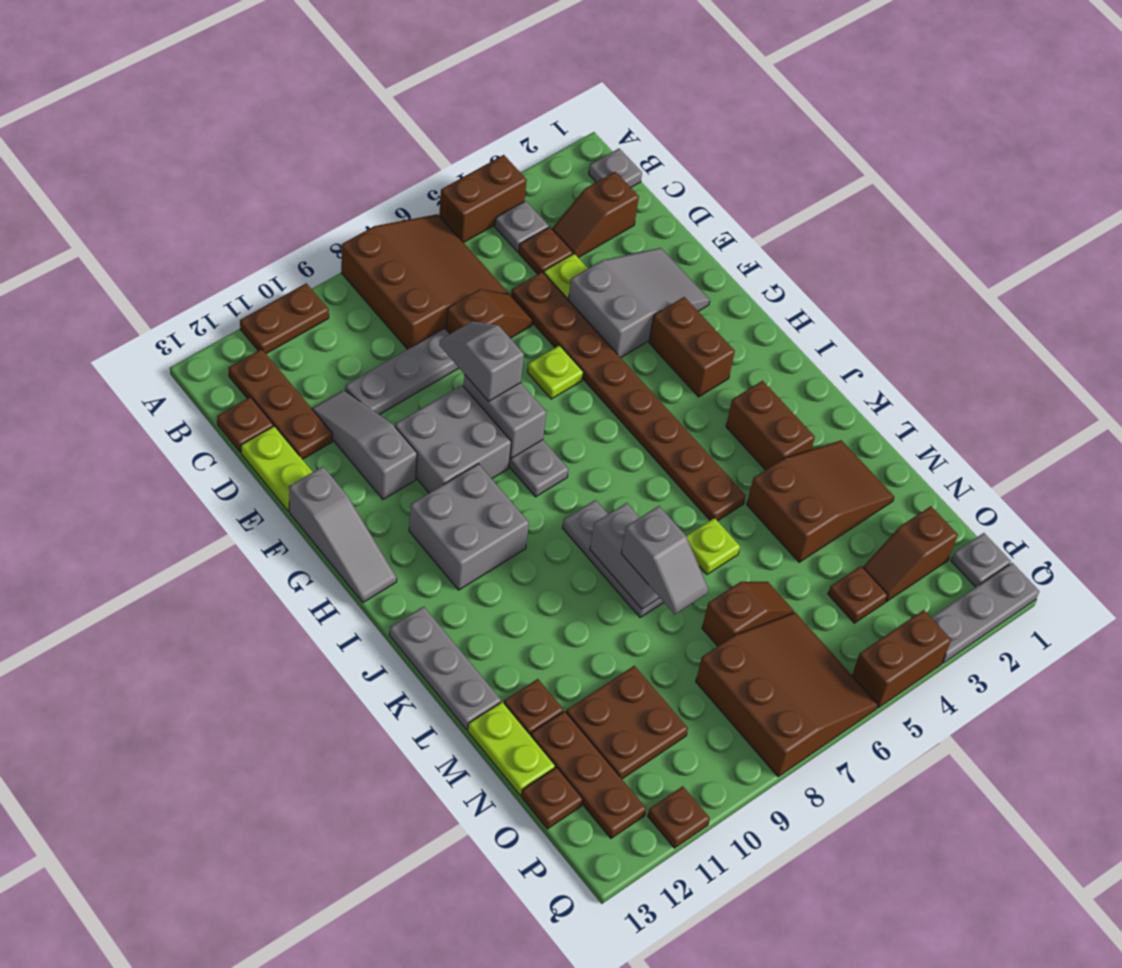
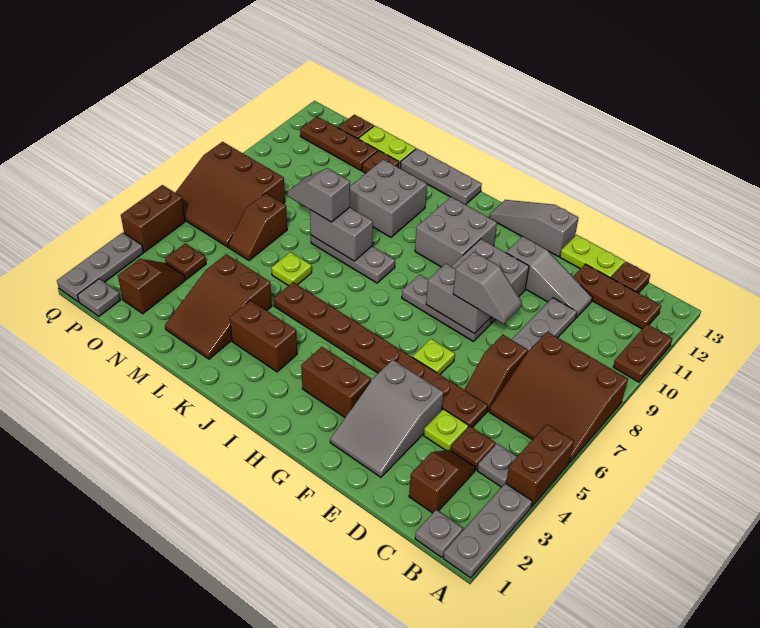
none -> grey 1x3 plate [443,483,532,578]
none -> grey 2x2 brick [350,159,427,237]
brown 2x2 plate [566,666,688,779] -> none
brown 1x1 plate [648,786,710,848] -> none

